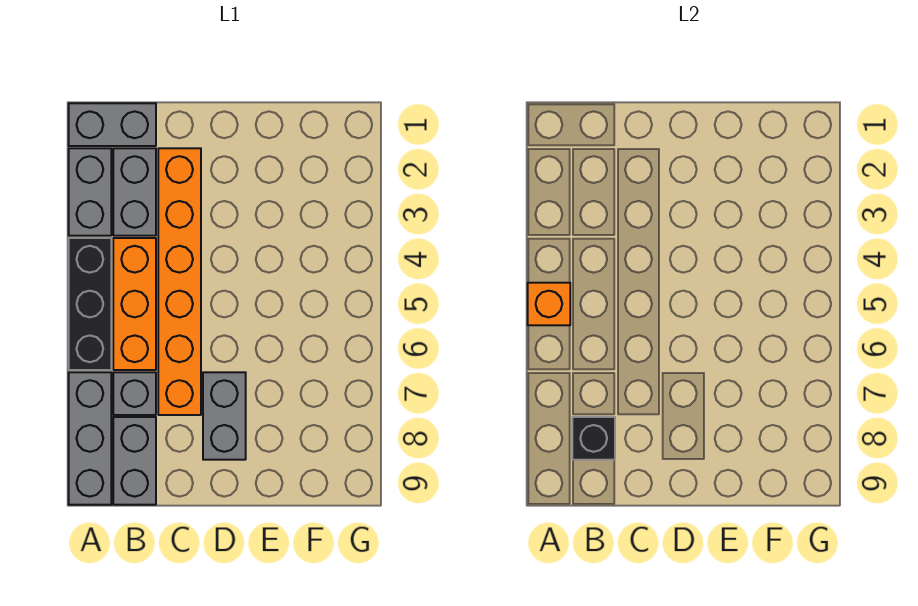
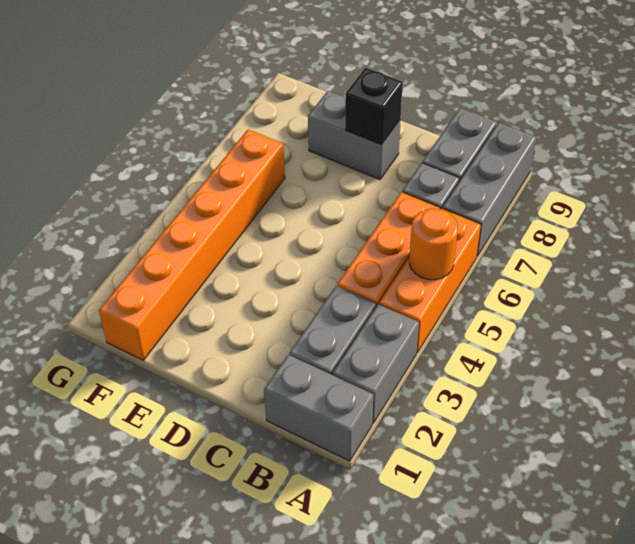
black 1x3 brick [69,238,111,370] -> orange 1x3 brick [379,208,481,353]
orange 1x1 brick [528,283,570,325] -> orange 1x1 round brick [409,208,458,280]
black 1x1 brick [572,417,615,460] -> black 1x1 brick moved to [345,68,403,145]
orange 1x6 brick [158,148,201,415] -> orange 1x6 brick moved to [99,129,285,360]
grey 1x2 brick [203,372,246,460] -> grey 1x2 brick turned to [308,91,401,180]

